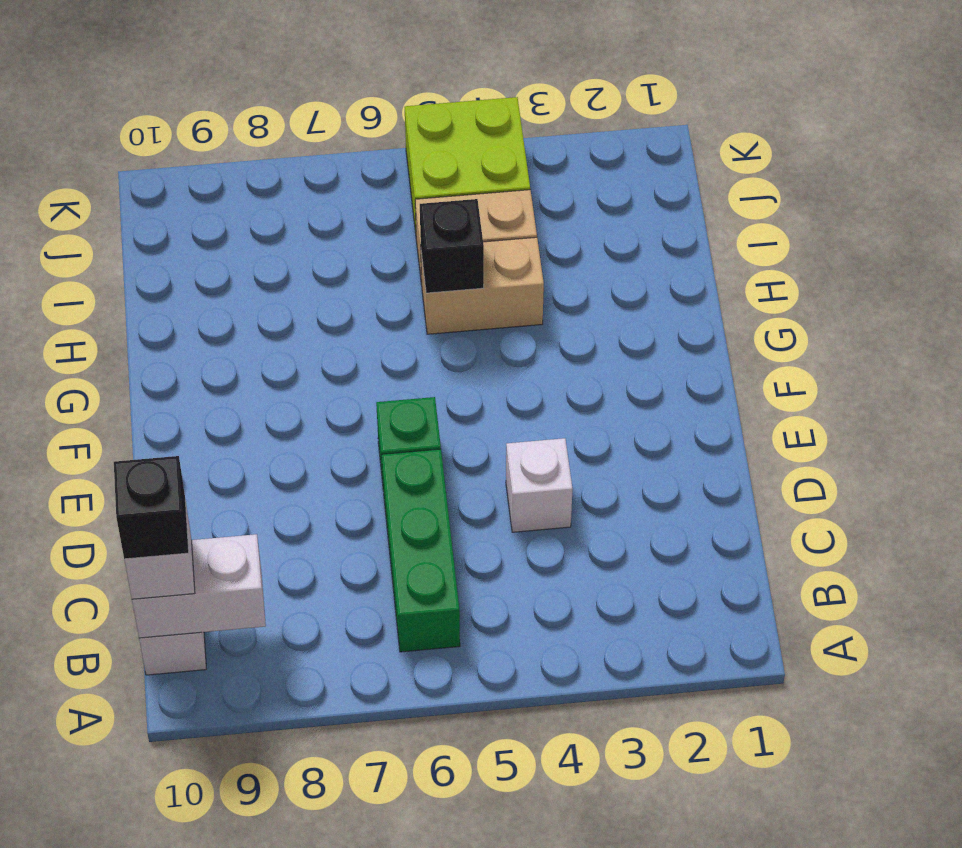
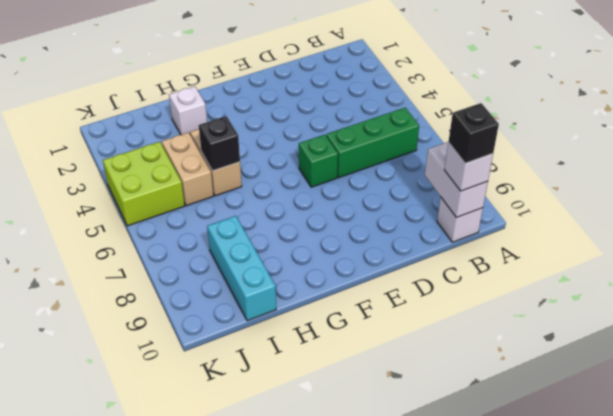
white 1x1 brick [506,438,572,532] -> white 1x1 brick moved to [169,86,207,135]
none -> cyan 1x3 brick [207,216,276,321]

